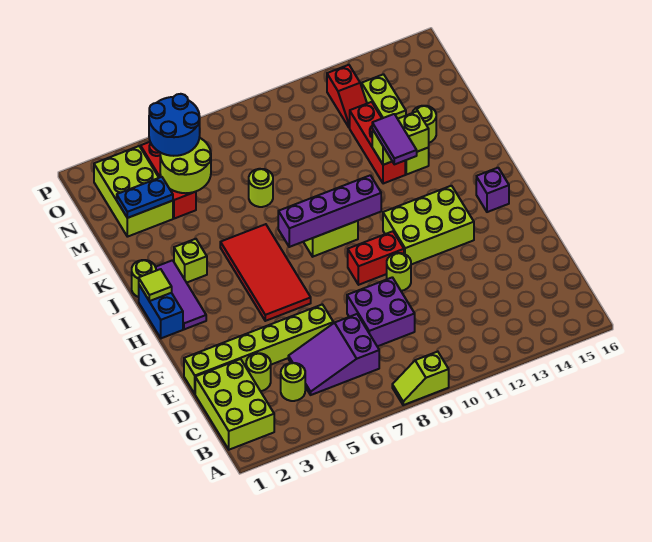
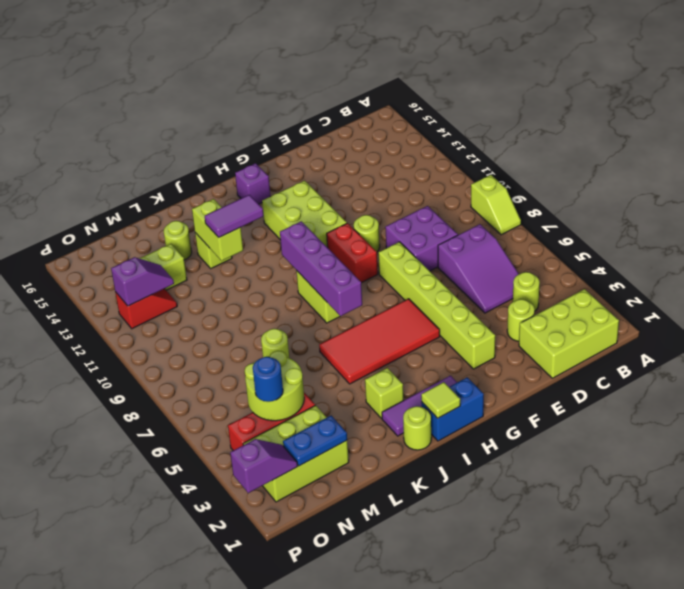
lime 1x6 brick [184,304,333,394] -> lime 1x6 brick moved to [379,242,495,369]
red 1x3 brick [350,102,405,184] -> none
blue 1x2 plate [117,177,173,218] -> blue 1x2 plate turned to [283,416,347,466]
blue 2x2 round brick [149,94,200,156] -> blue 1x1 round brick [253,357,283,402]
none -> purple 1x2 slope [111,257,174,306]
none -> purple 1x2 slope [230,439,298,493]

